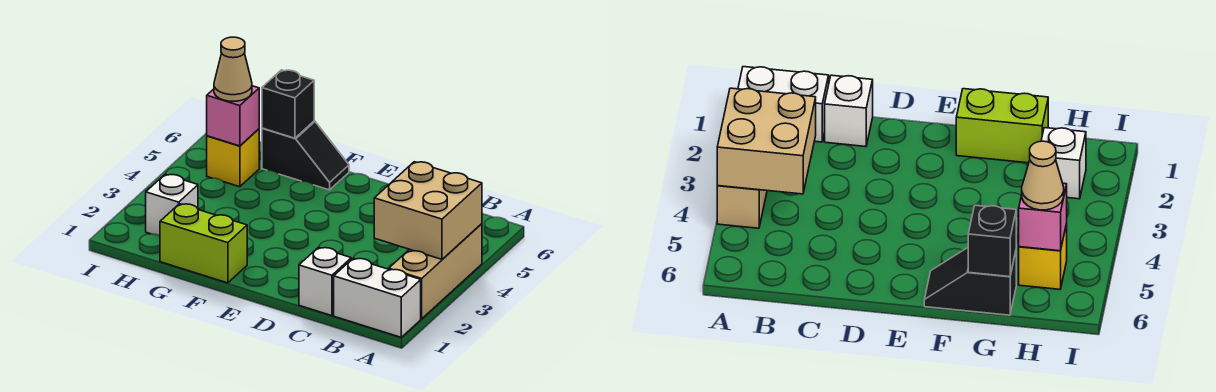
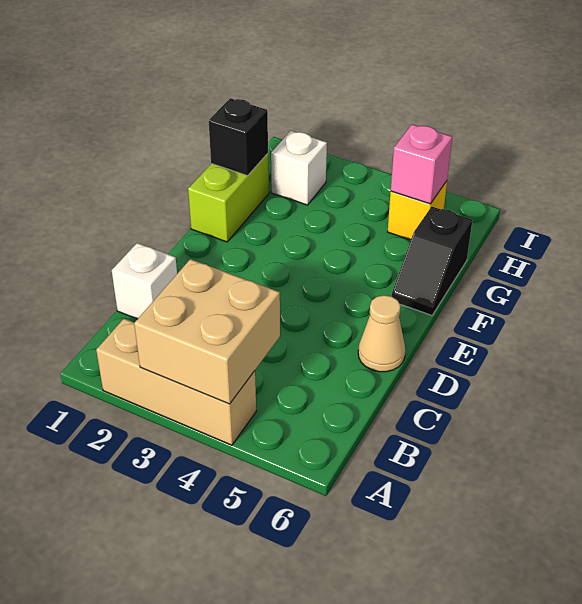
white 1x2 brick [334,258,421,337] -> none
black 1x1 brick [262,70,314,138] -> black 1x1 brick moved to [209,98,268,176]
tan 1x1 cone [214,37,252,101] -> tan 1x1 cone moved to [358,295,405,372]

